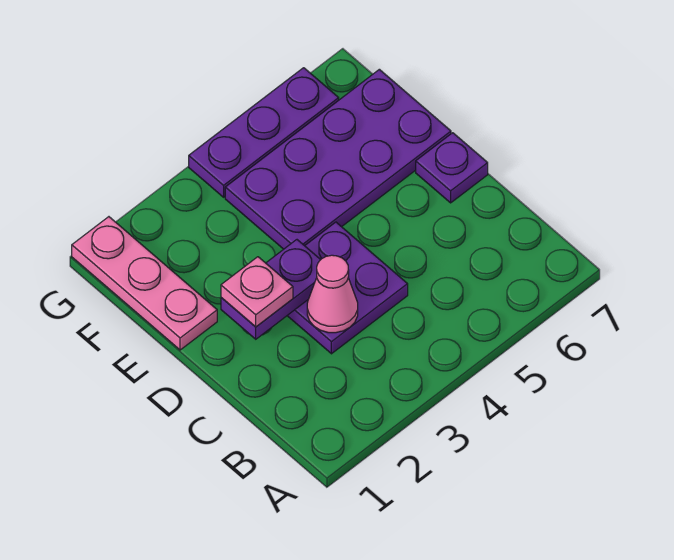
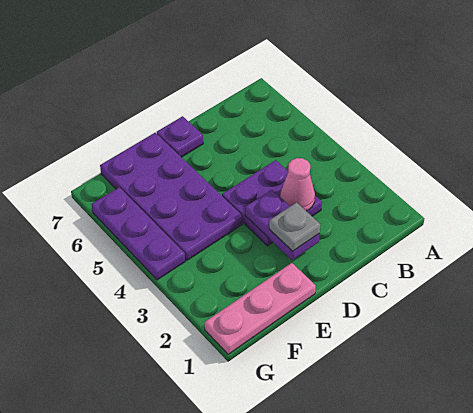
pink 1x1 plate [221,257,293,327] -> grey 1x1 plate [269,202,320,251]

